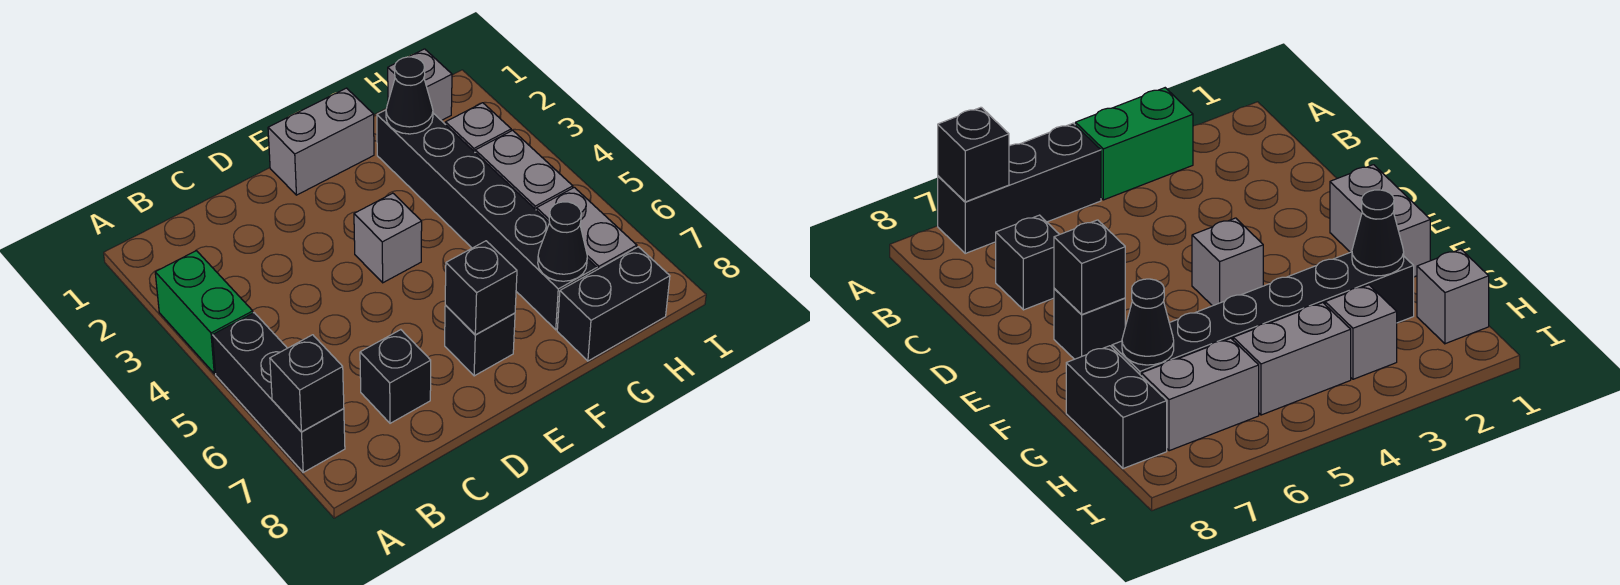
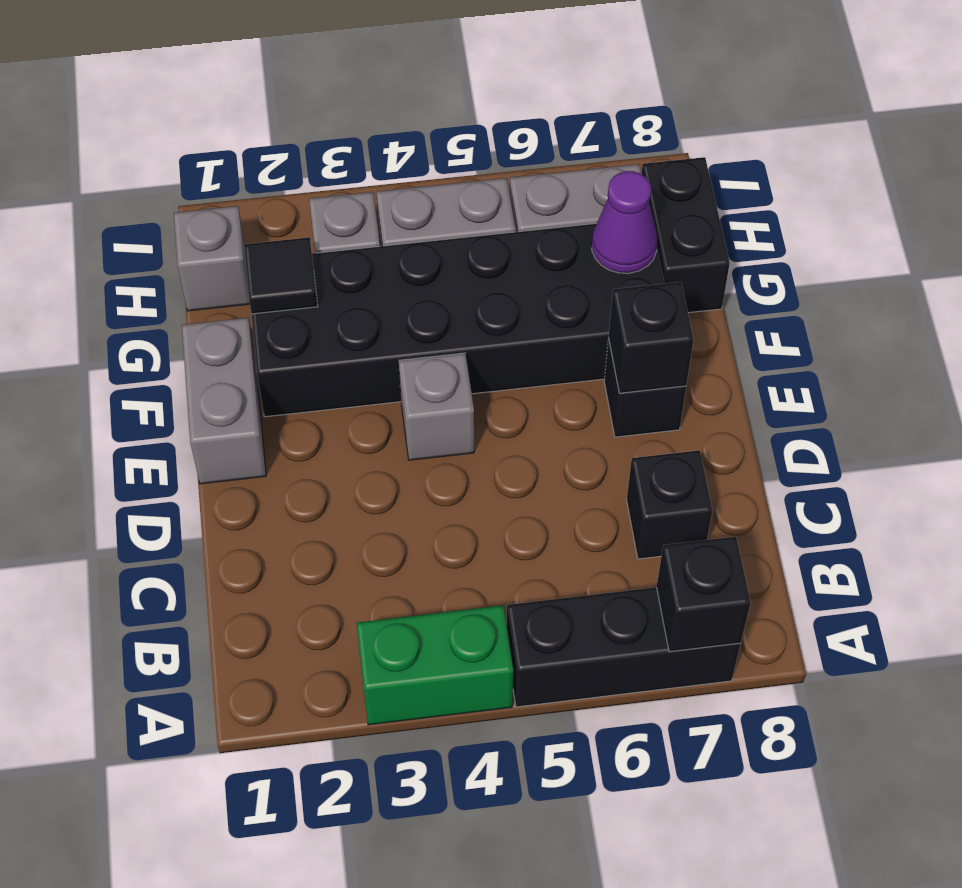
black 1x6 brick [377,110,597,330] -> black 2x6 brick [252,223,665,417]
black 1x1 cone [386,57,433,134] -> black 1x1 tile [244,237,318,314]
black 1x1 cone [538,202,587,281] -> purple 1x1 cone [592,171,657,273]

